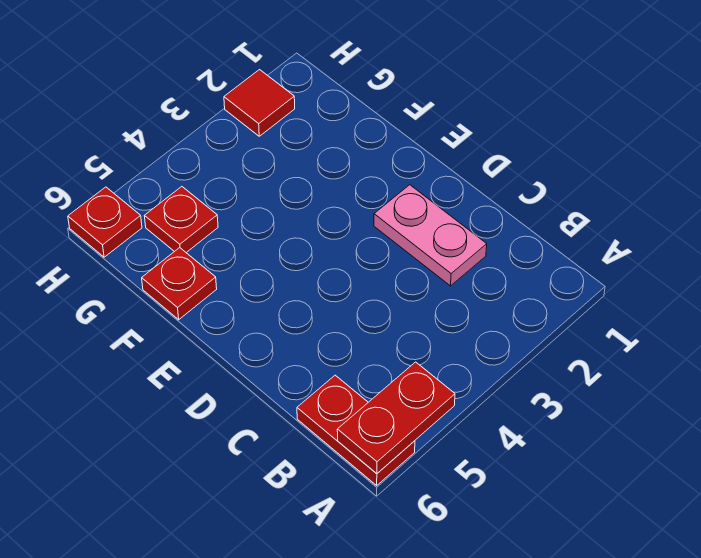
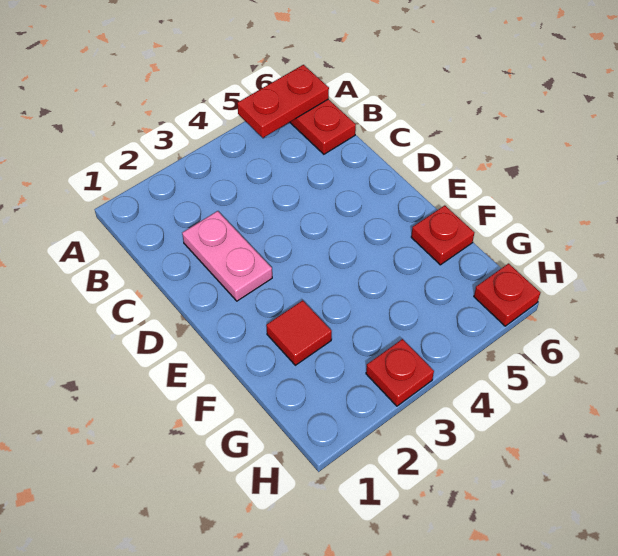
red 1x1 plate [145,187,218,253] -> red 1x1 plate moved to [366,339,434,406]
red 1x1 tile [224,70,295,136] -> red 1x1 tile moved to [266,300,332,365]

